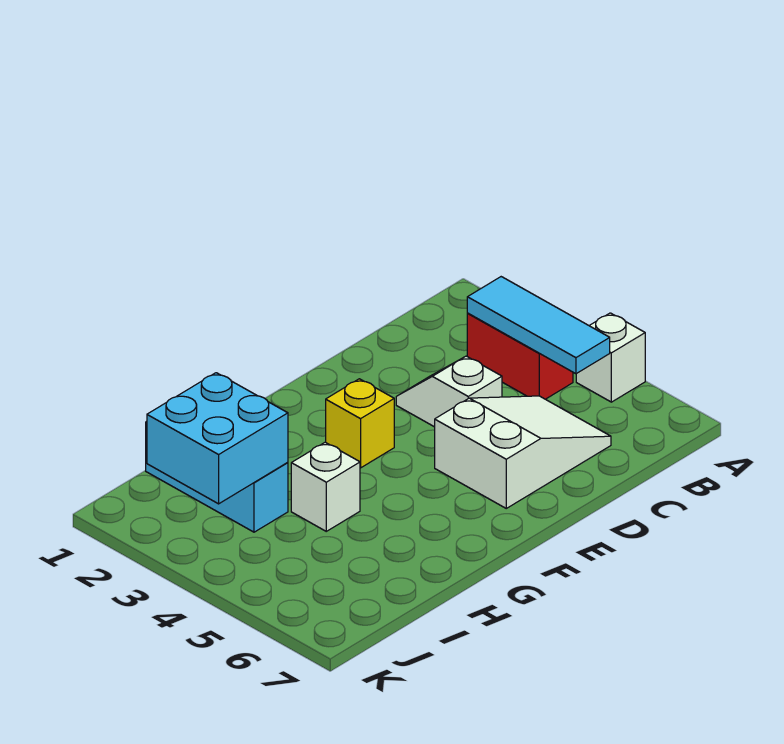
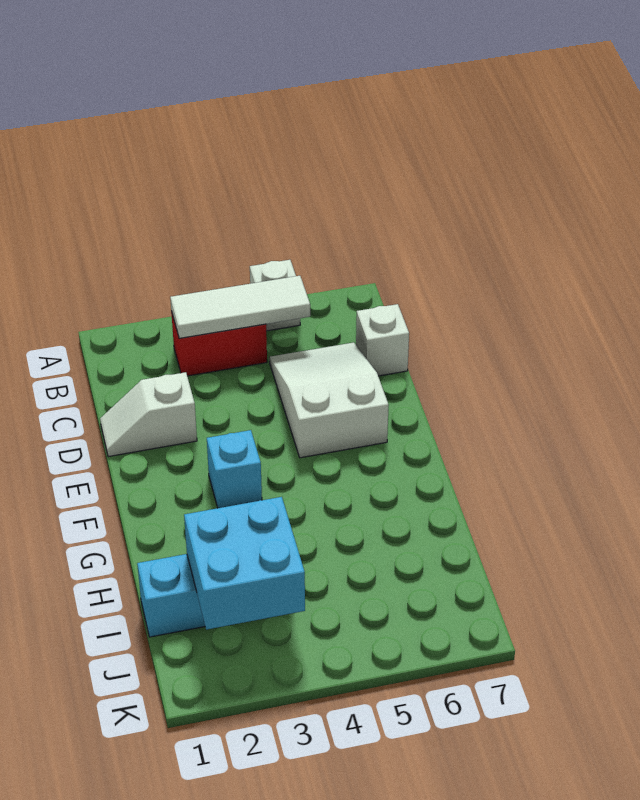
cyan 1x3 tile [467,277,610,374] -> white 1x3 tile [170,276,310,338]
white 1x2 slope [396,356,502,427] -> white 1x2 slope moved to [100,372,197,457]
yellow 1x1 brick [326,379,394,468] -> cyan 1x1 brick [207,430,262,508]
white 1x1 brick [291,442,360,531] -> white 1x1 brick moved to [356,304,409,376]

